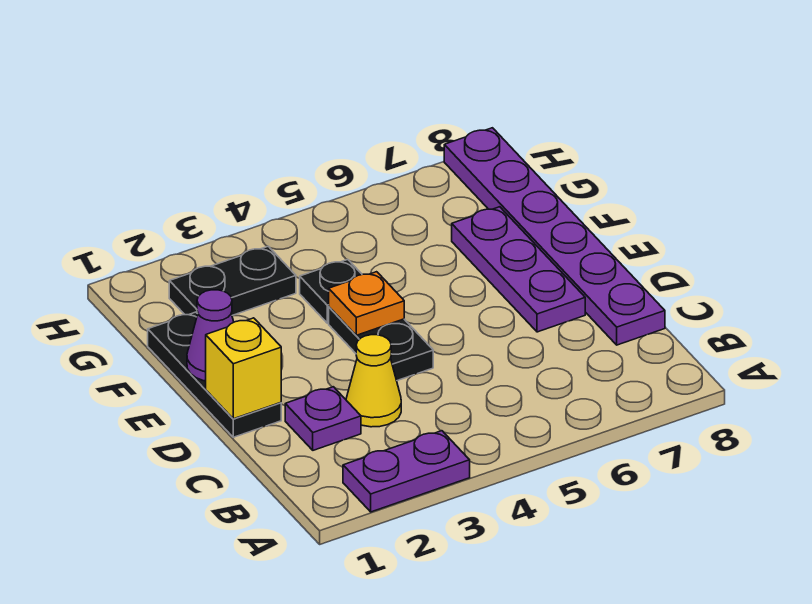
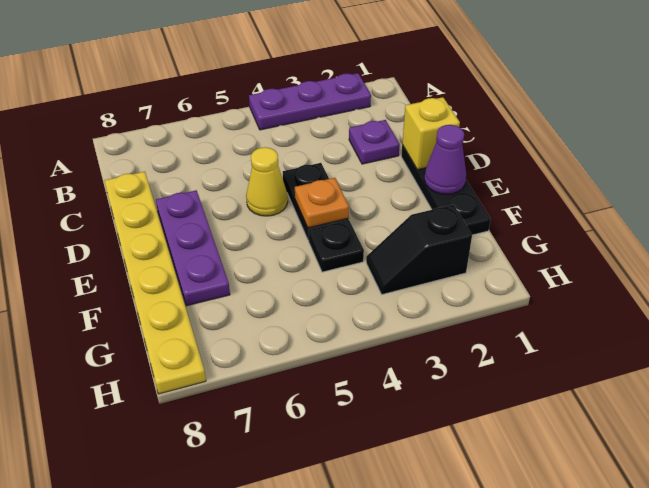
purple 1x2 plate [343,431,470,512] -> purple 1x3 plate [249,73,371,130]
yellow 1x1 cone [346,335,401,427] -> yellow 1x1 cone moved to [246,147,288,216]
purple 1x6 plate [444,128,665,345] -> yellow 1x6 plate [104,172,206,394]
black 1x2 plate [169,246,296,315] -> black 1x2 slope [366,205,472,294]

